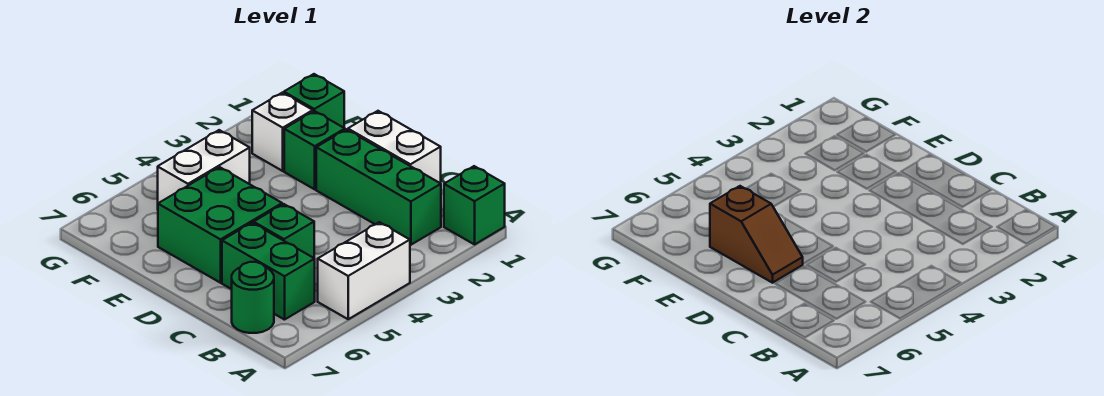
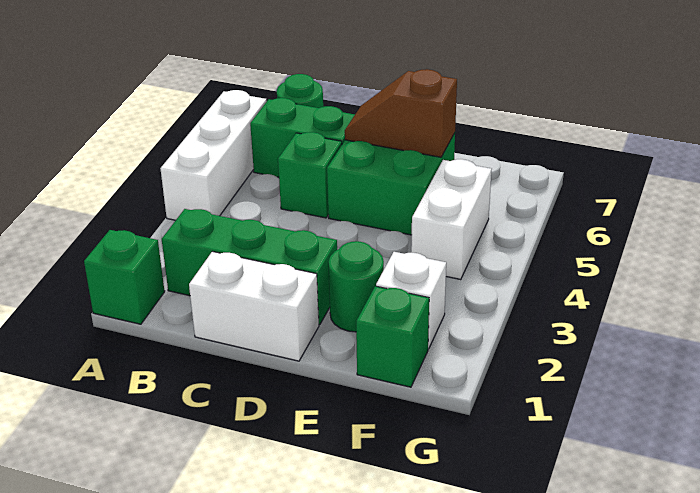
white 1x2 brick [318,222,410,319] -> white 1x3 brick [160,90,267,220]
green 1x1 brick [284,111,345,189] -> green 1x1 round brick [328,241,384,332]

